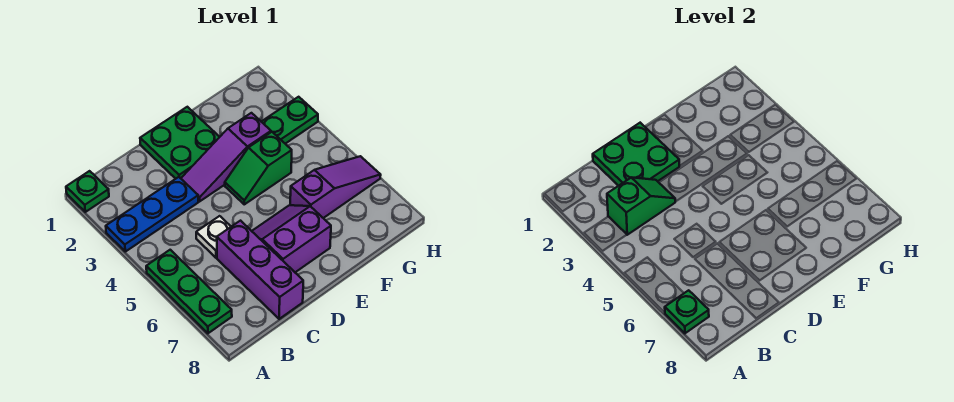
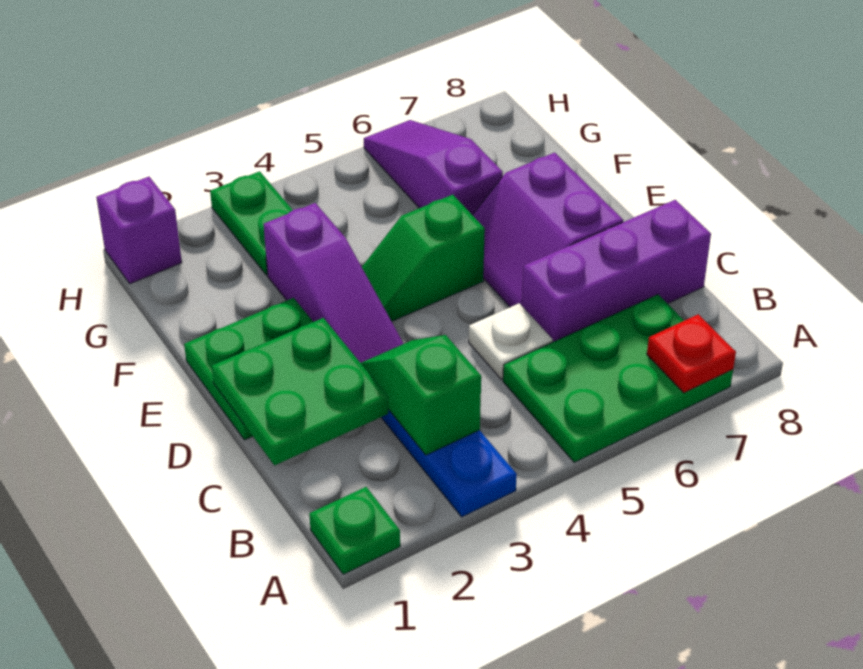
green 1x3 plate [146,250,232,333] -> green 2x3 plate [503,295,733,462]
green 1x1 plate [665,290,709,333] -> red 1x1 plate [647,314,736,393]
green 1x2 slope [225,132,292,204] -> green 1x2 slope turned to [362,195,485,321]
none -> purple 1x1 brick [96,177,182,284]

